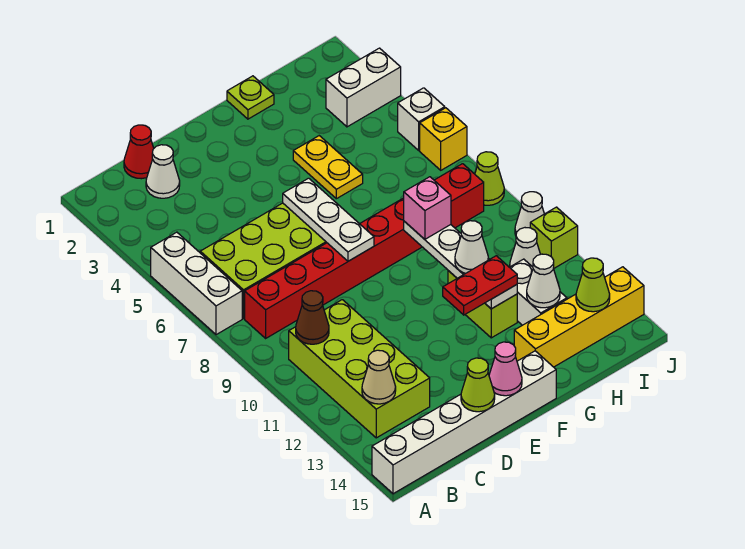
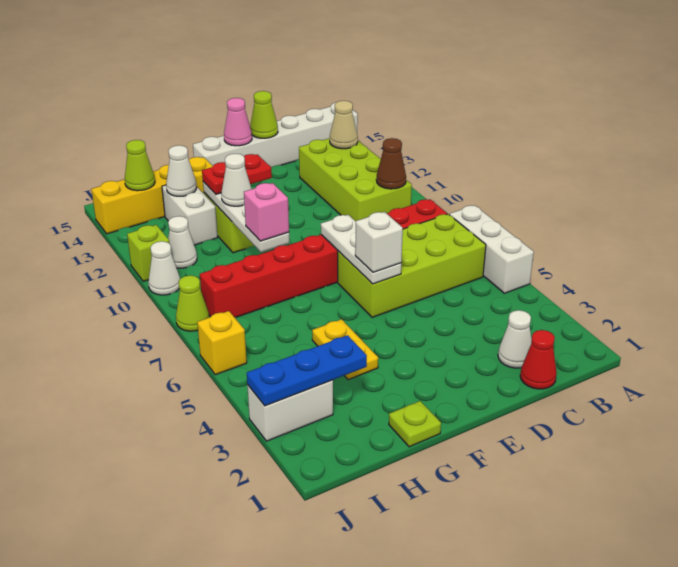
none -> blue 1x3 plate [247,335,367,406]
white 1x1 brick [398,88,445,150] -> white 1x1 brick moved to [355,212,403,272]

